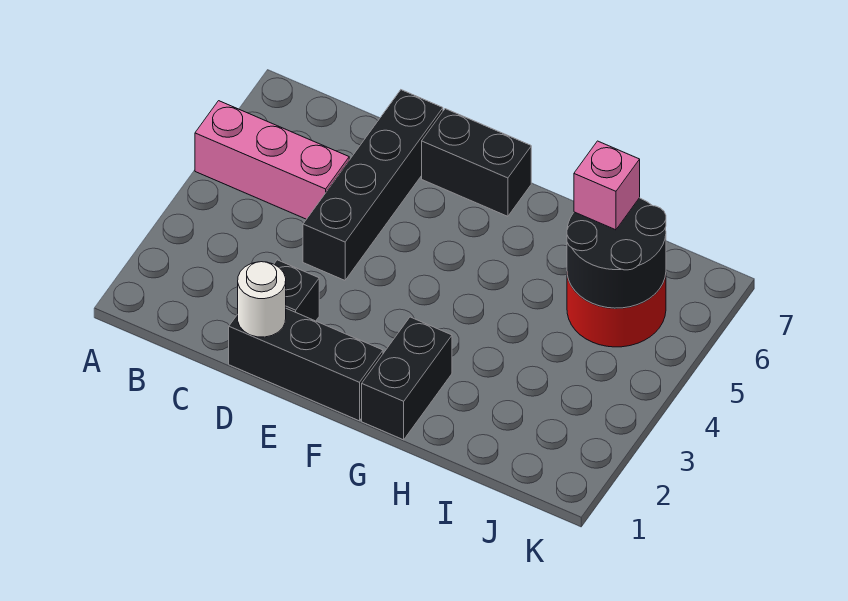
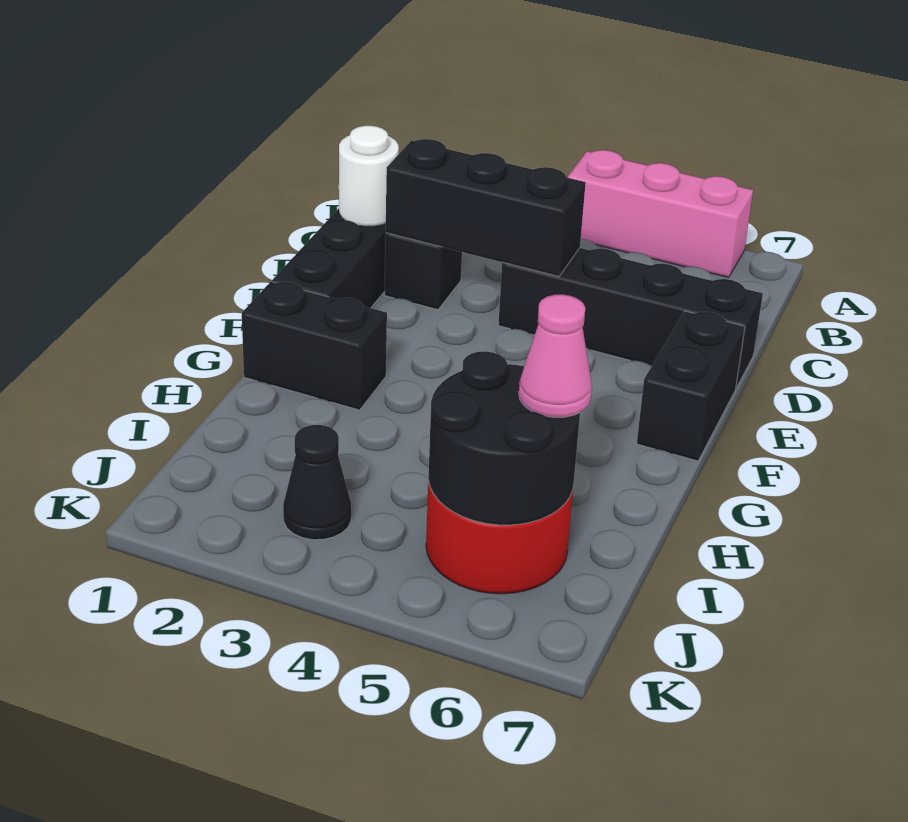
pink 1x3 brick [195,101,349,219] -> pink 1x3 brick turned to [568,150,753,277]
none -> black 1x3 brick [386,139,586,277]
pink 1x1 brick [574,141,640,230] -> pink 1x1 cone [519,294,592,417]
none -> black 1x1 cone [283,425,351,540]

